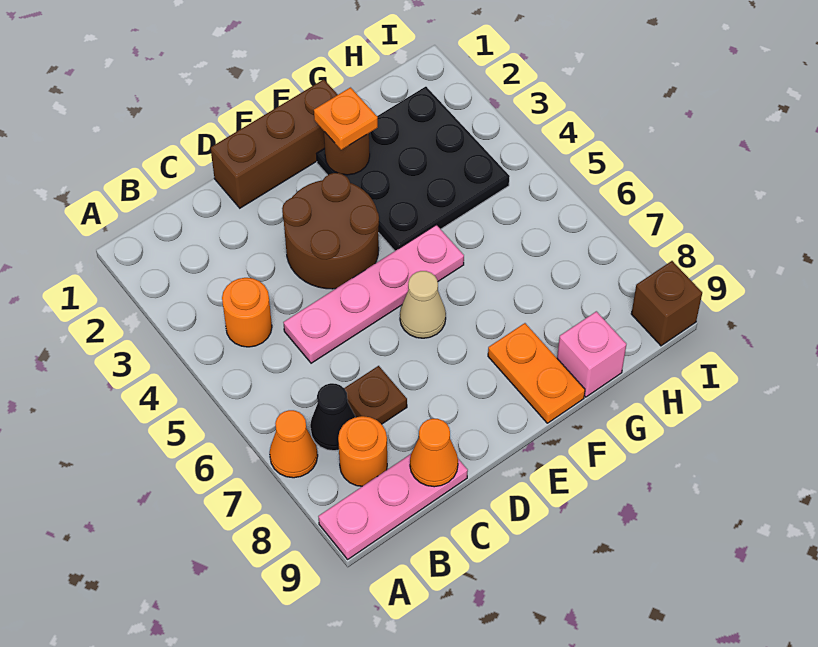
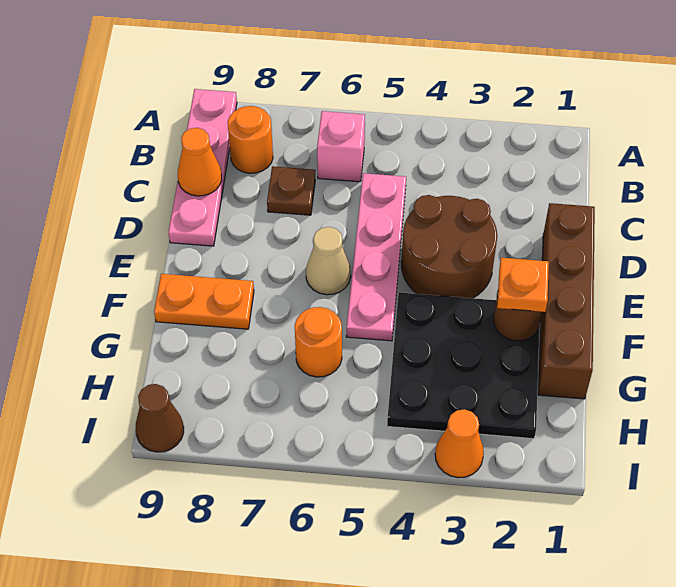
orange 1x1 cone [270,410,318,478] -> orange 1x1 cone moved to [435,409,484,478]
pink 1x3 plate [318,454,468,559] -> pink 1x4 plate [168,89,237,246]
orange 1x1 round brick [222,278,272,347] -> orange 1x1 round brick moved to [295,307,342,377]
black 1x1 cone [310,383,356,451] -> none
brown 1x3 brick [210,79,338,208] -> brown 1x4 brick [538,203,595,399]
pink 1x1 brick [557,311,626,397] -> pink 1x1 brick moved to [317,111,365,182]
brown 1x1 brick [631,261,702,346] -> brown 1x1 cone [136,384,184,452]

